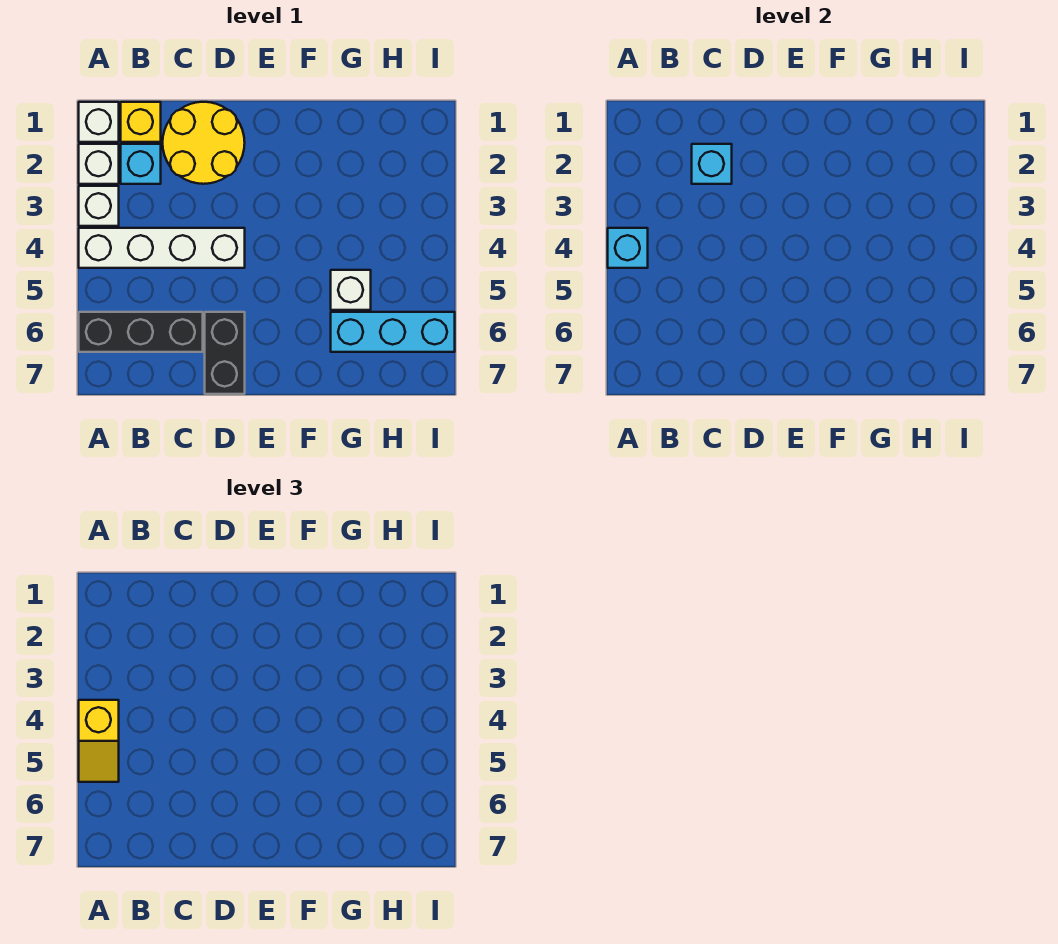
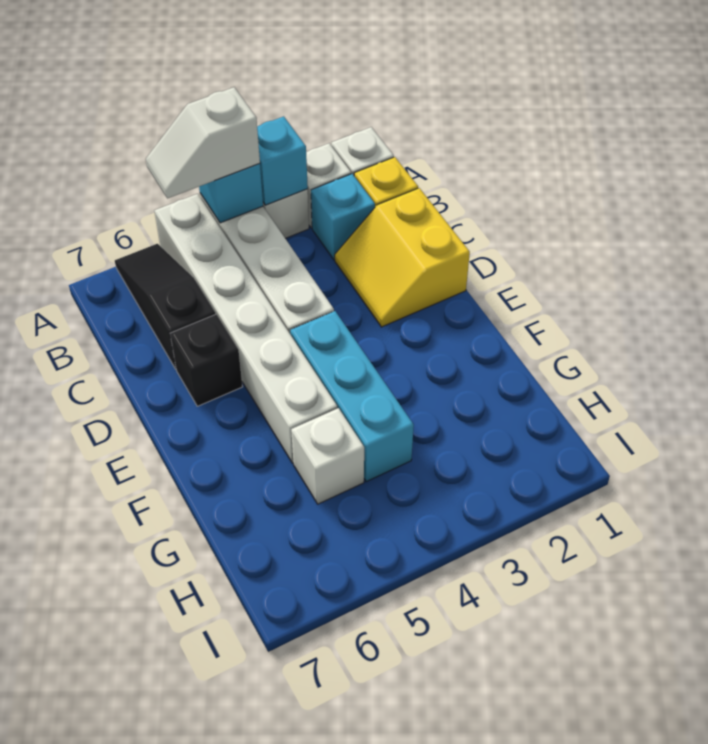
yellow 1x2 slope [79,700,119,782] -> white 1x2 slope [146,87,260,198]
none -> white 1x6 brick [154,194,337,463]
black 1x3 brick [79,312,203,352] -> black 1x3 slope [115,244,215,369]
yellow 2x2 round brick [163,102,245,184] -> yellow 2x2 slope [335,188,470,327]
cyan 1x1 brick [692,144,732,184] -> cyan 1x1 brick moved to [257,116,308,205]
black 1x2 brick [205,312,245,394] -> black 1x1 brick [170,314,243,406]
cyan 1x3 brick [331,312,455,352] -> cyan 1x3 brick moved to [290,311,414,482]

